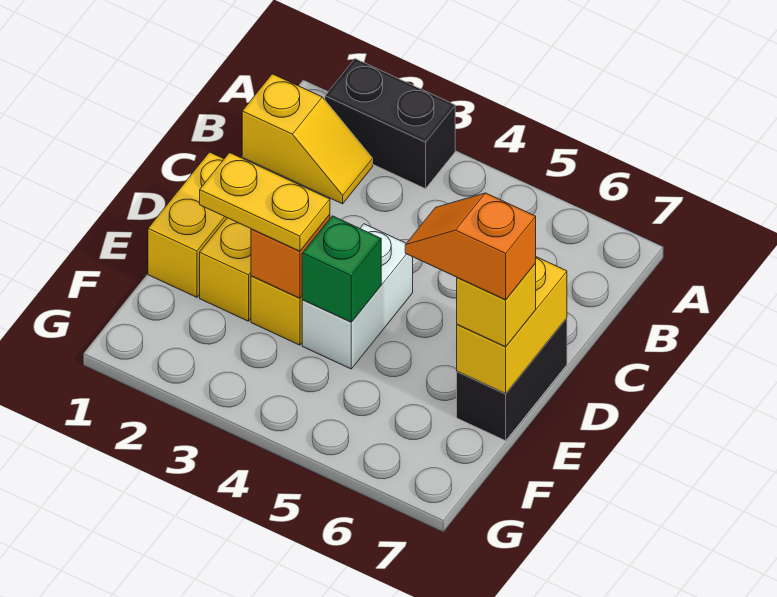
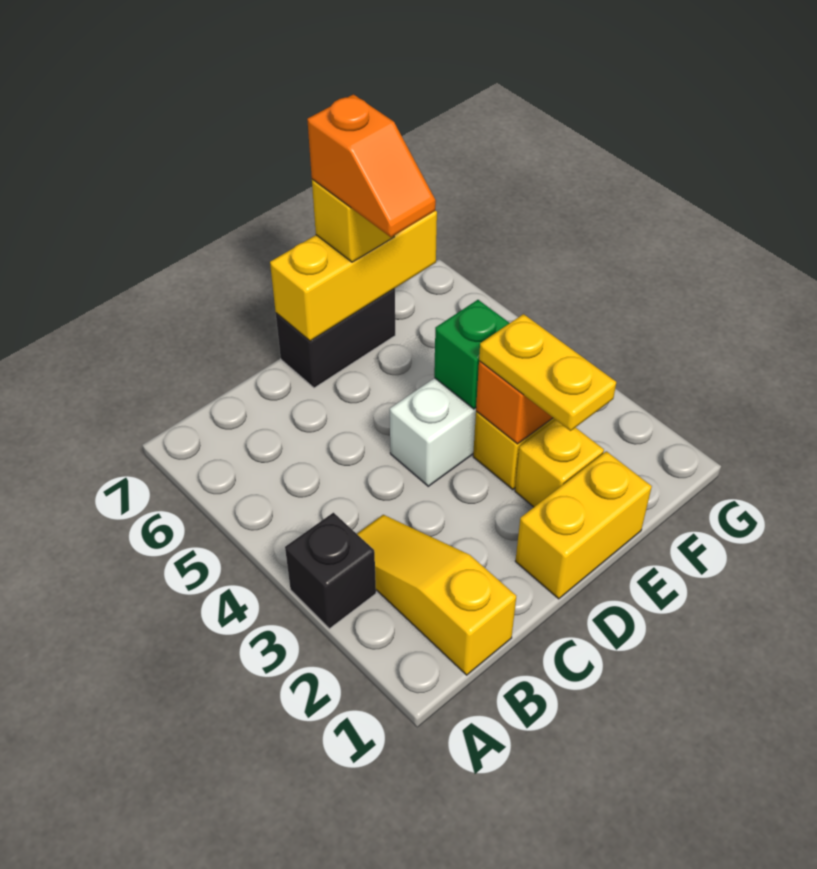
black 1x2 brick [325,59,455,189] -> black 1x1 brick [285,513,376,629]
yellow 1x2 slope [242,74,373,204] -> yellow 1x3 slope [357,515,516,675]
yellow 1x2 brick [457,257,567,394] -> yellow 1x3 brick [270,211,437,341]

